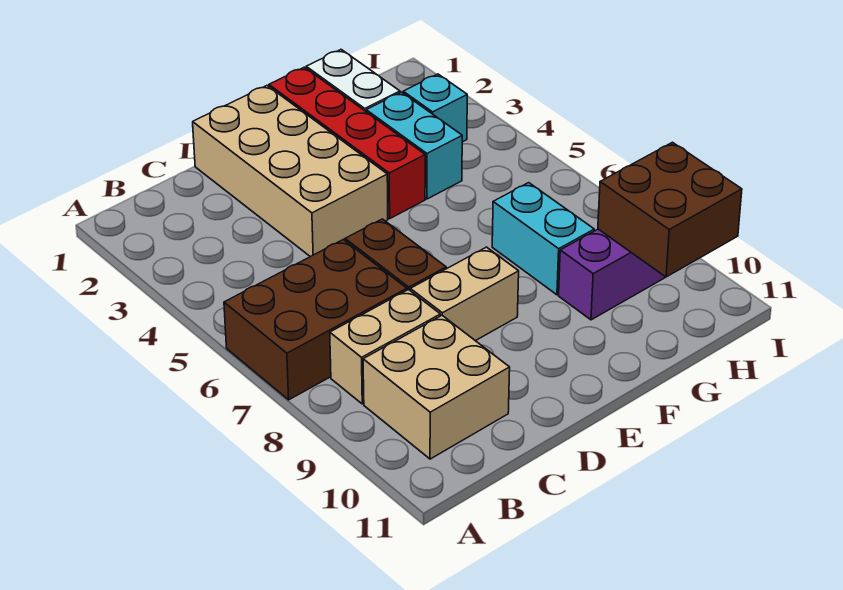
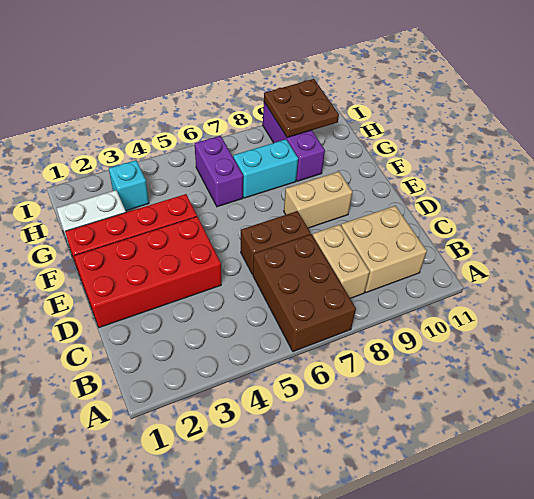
tan 2x4 brick [193,86,388,257] -> red 2x4 brick [74,217,221,328]
tan 1x2 brick [410,247,519,341] -> tan 1x2 brick turned to [284,172,352,228]
cyan 1x2 brick [366,92,462,199] -> none
none -> purple 1x2 brick [195,136,243,207]
brown 2x2 brick [598,142,742,277] -> brown 2x2 plate [264,79,339,138]

